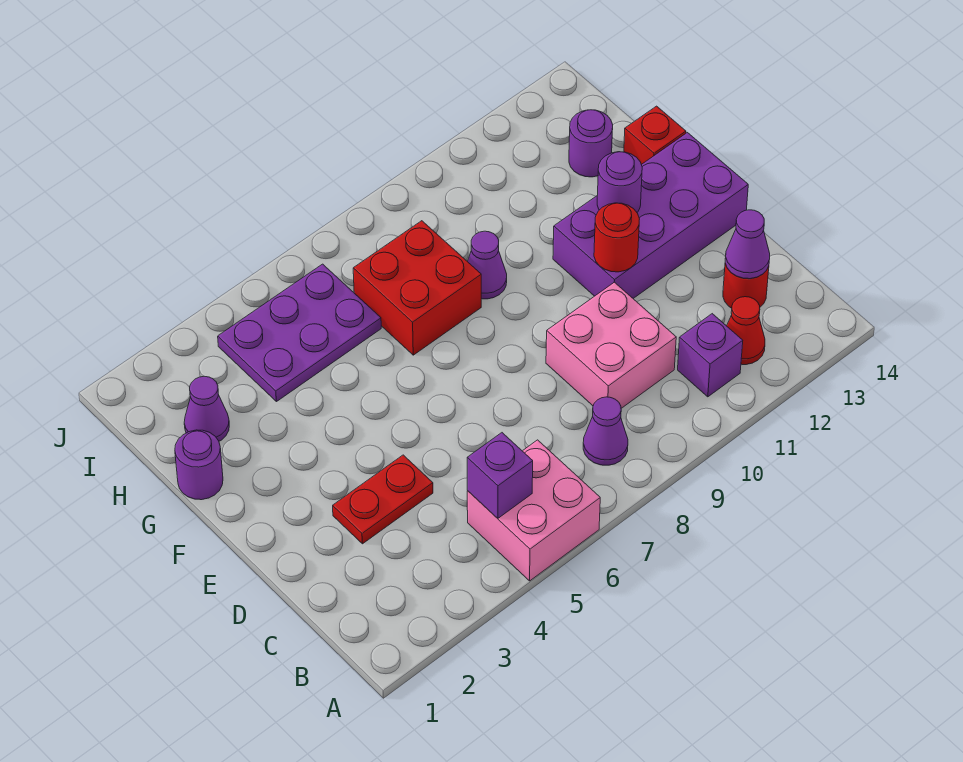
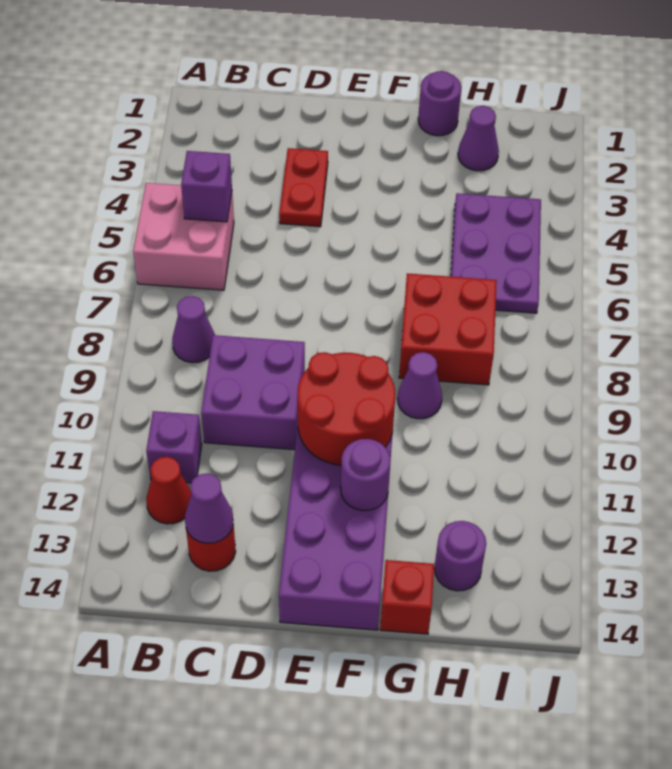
pink 2x2 brick [546,282,676,408] -> purple 2x2 brick [201,335,305,450]
red 1x1 round brick [594,203,639,272] -> red 2x2 round brick [298,352,395,465]

